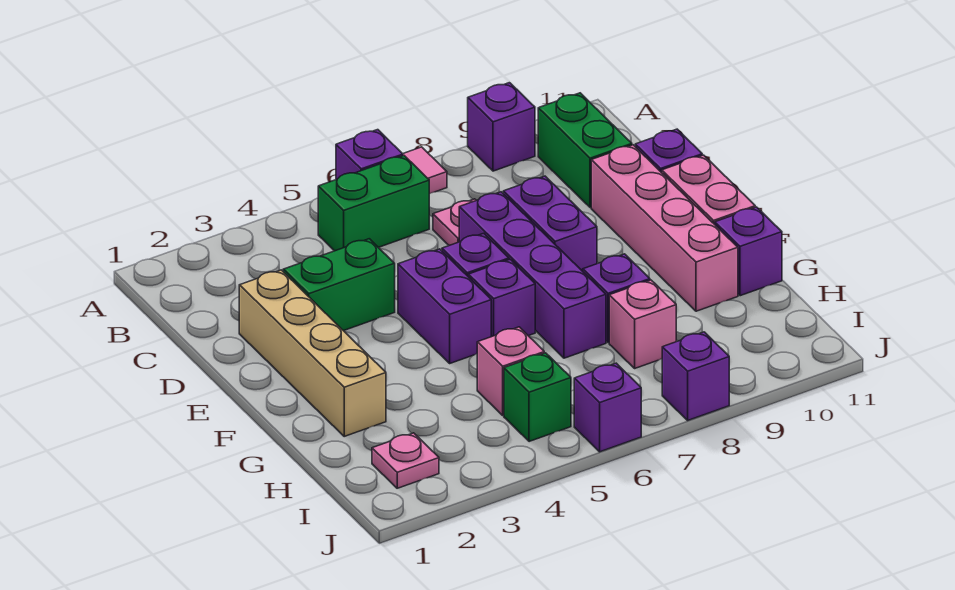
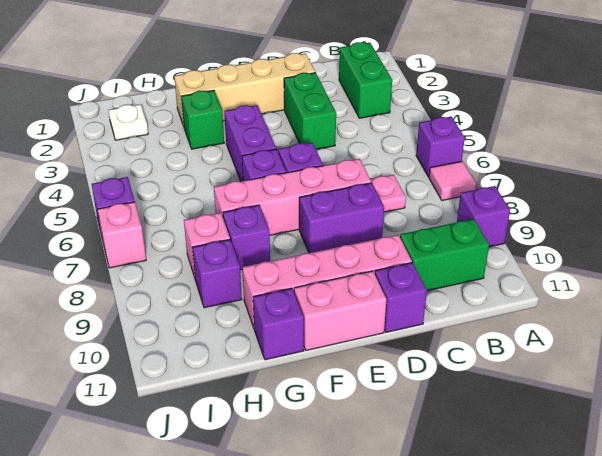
green 1x2 brick [318,156,429,251] -> green 1x2 brick moved to [339,42,392,118]
purple 1x4 brick [459,192,606,358] -> pink 1x4 brick [214,159,371,235]
purple 1x2 brick [398,249,491,363] -> purple 1x2 brick turned to [224,105,276,181]
pink 1x1 brick [477,327,544,415] -> pink 1x1 brick moved to [97,202,146,268]
pink 1x1 plate [372,433,439,488] -> white 1x1 plate [108,104,148,140]
green 1x1 brick [504,353,571,442] -> green 1x1 brick moved to [181,90,224,149]
purple 1x1 brick [662,332,729,420] -> purple 1x1 brick moved to [192,239,242,308]

